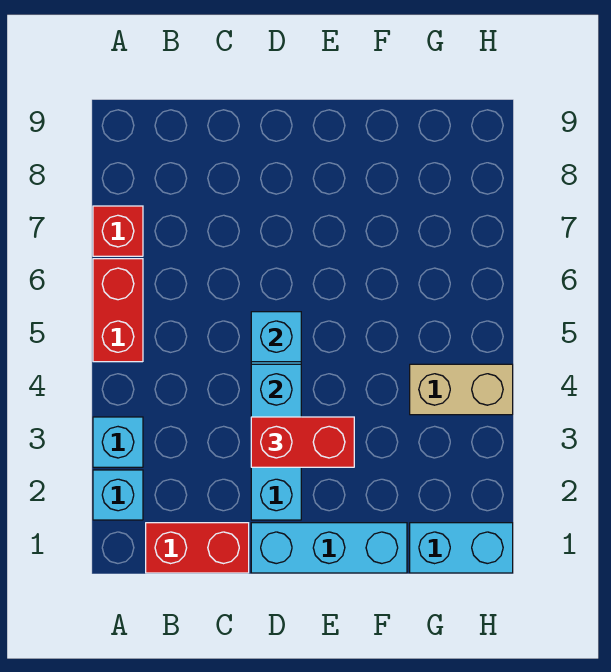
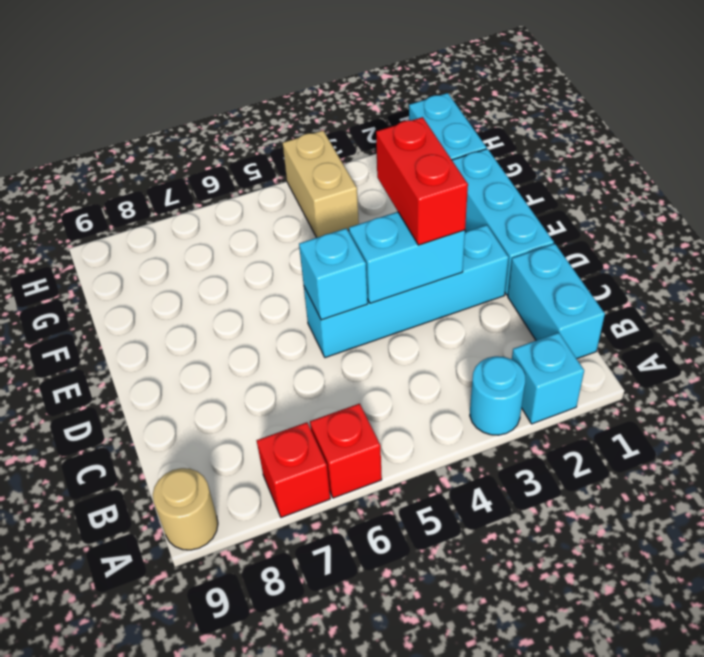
cyan 1x1 brick [93,417,143,467] -> cyan 1x1 round brick [470,356,525,435]
red 1x2 brick [93,259,143,362] -> red 1x1 brick [310,404,382,498]
none -> tan 1x1 round brick [153,468,218,550]
red 1x2 brick [146,523,249,573] -> cyan 1x2 brick [508,244,605,359]

